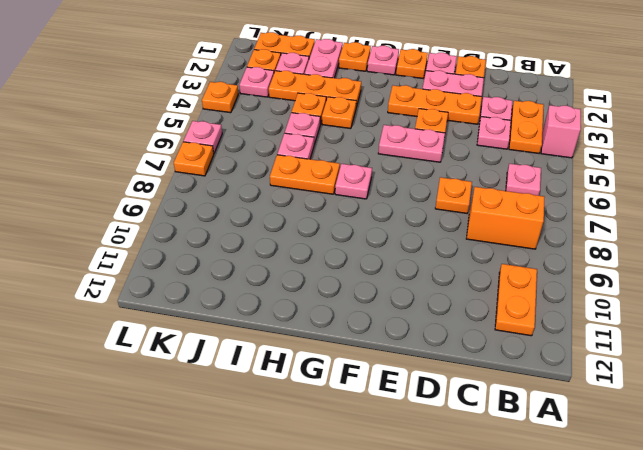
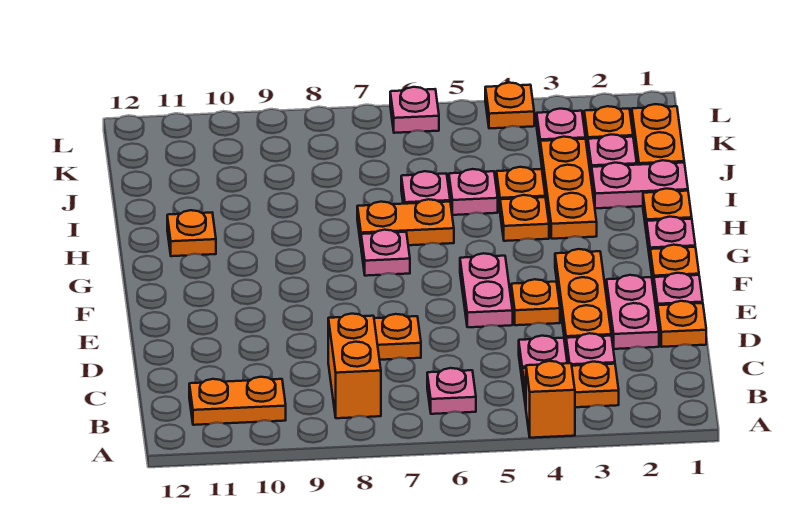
pink 1x1 brick [541,105,581,158] -> orange 1x1 brick [526,361,575,438]
orange 1x2 plate [270,155,340,194] -> orange 1x2 plate turned to [357,199,454,245]
orange 1x1 plate [174,142,214,176] -> orange 1x1 plate moved to [167,210,216,256]

